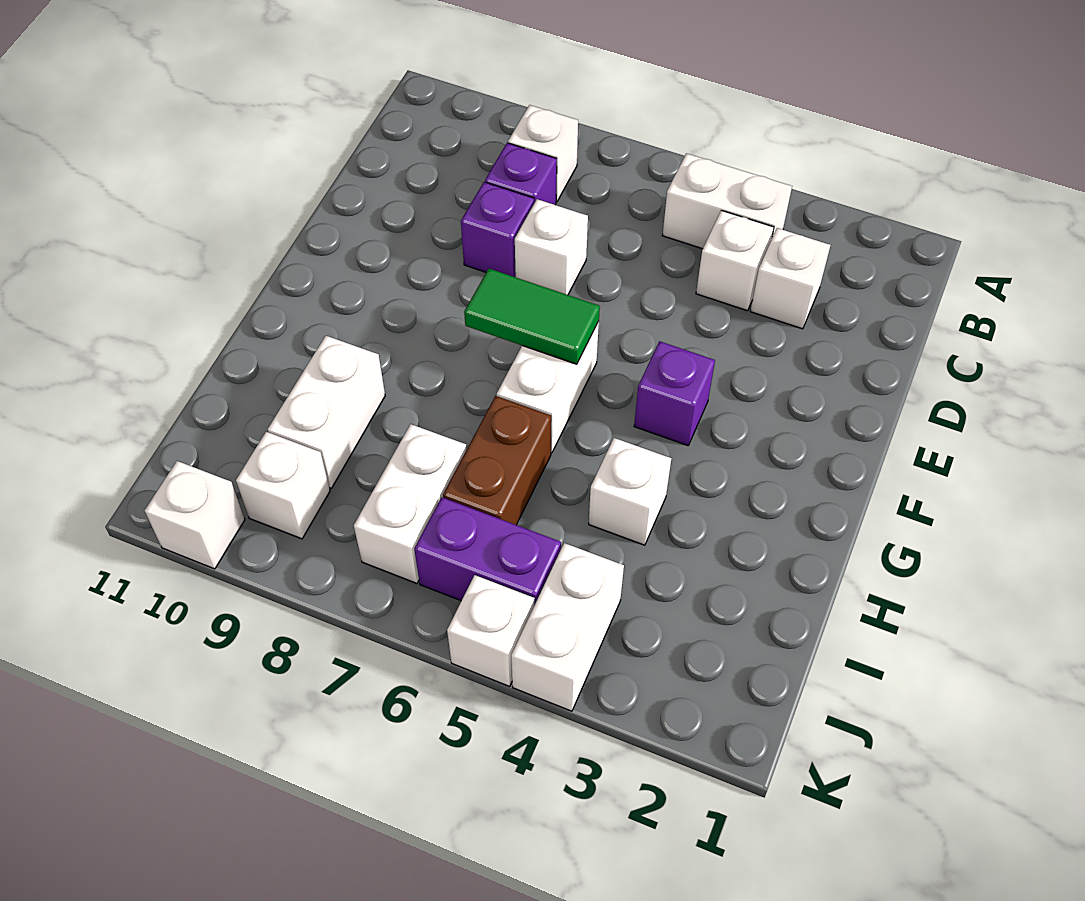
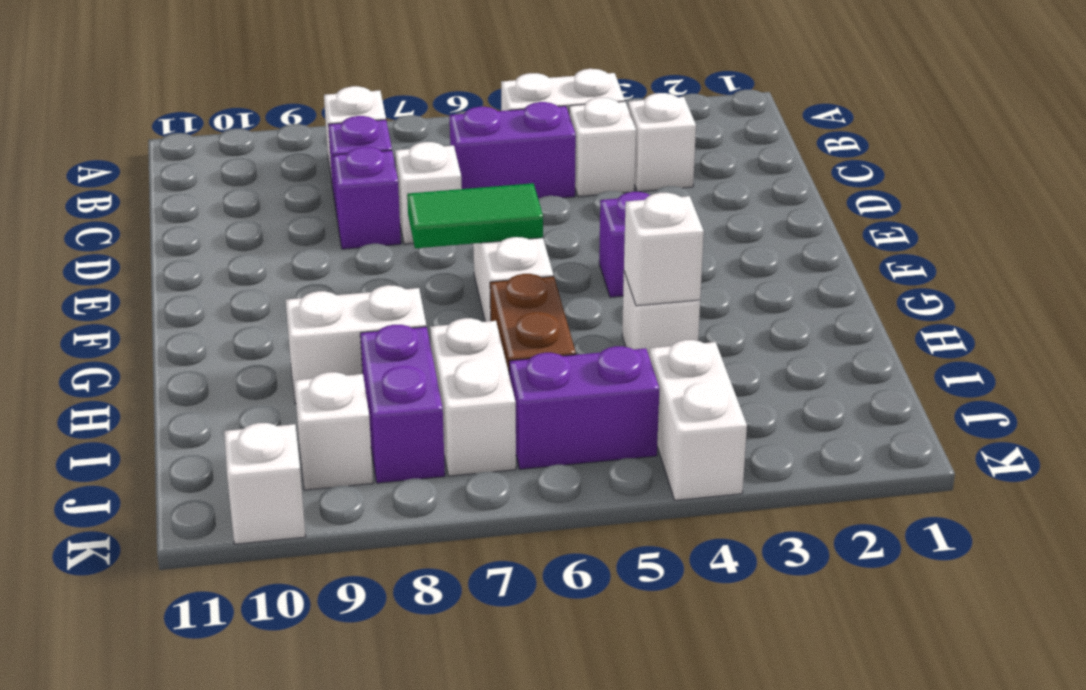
none -> purple 1x2 brick [450,102,576,199]
white 1x2 brick [268,336,385,488] -> white 1x2 brick turned to [286,285,426,404]
none -> purple 1x2 brick [360,325,445,483]
white 1x1 brick [447,575,535,686] -> white 1x1 brick moved to [624,193,704,306]

